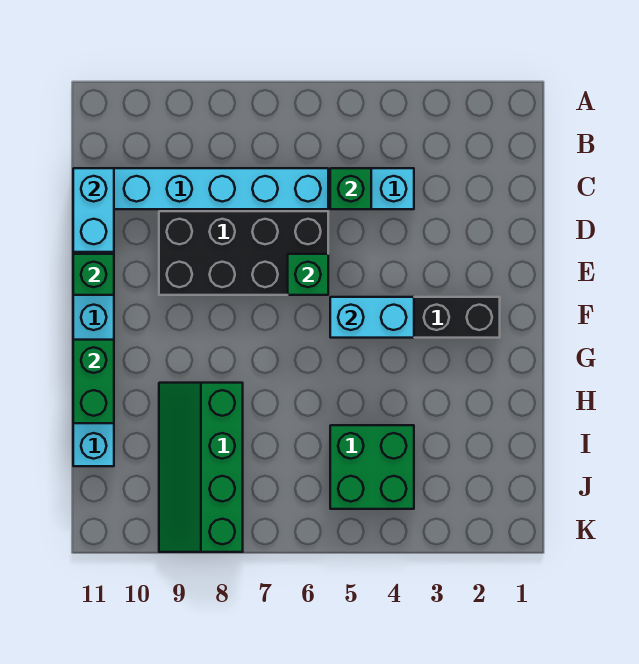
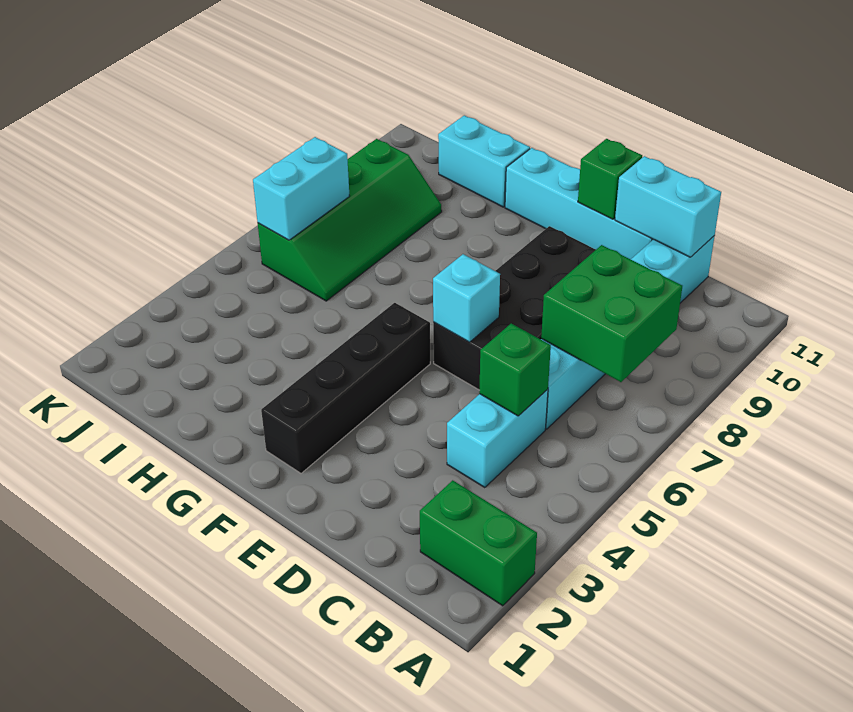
green 1x1 brick [288,254,328,295] -> cyan 1x1 brick [433,254,500,342]
cyan 1x2 brick [330,297,414,338] -> cyan 1x2 brick moved to [253,137,349,240]
green 1x2 brick [73,340,114,423] -> green 1x2 brick moved to [420,480,537,606]
green 2x4 slope [159,383,243,552] -> green 2x4 slope turned to [258,139,442,301]
green 2x2 brick [330,425,414,509] -> green 2x2 brick moved to [541,245,682,382]

